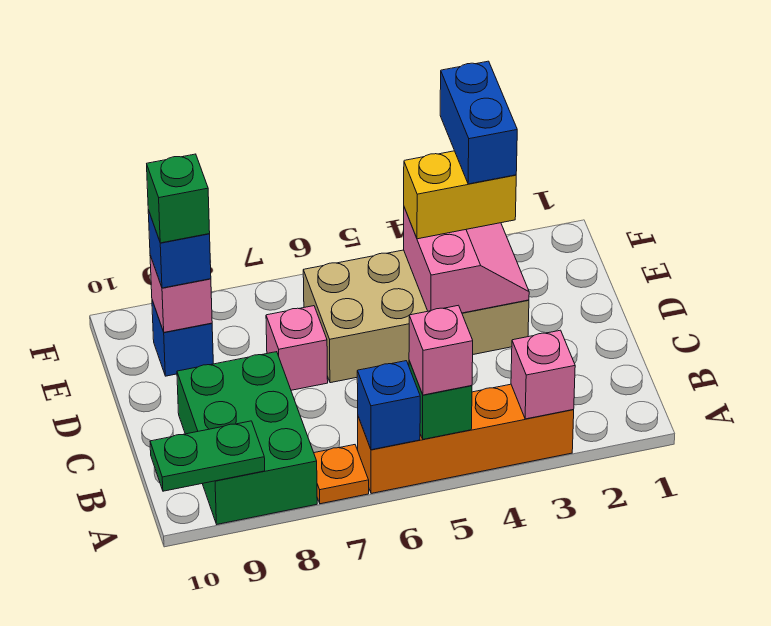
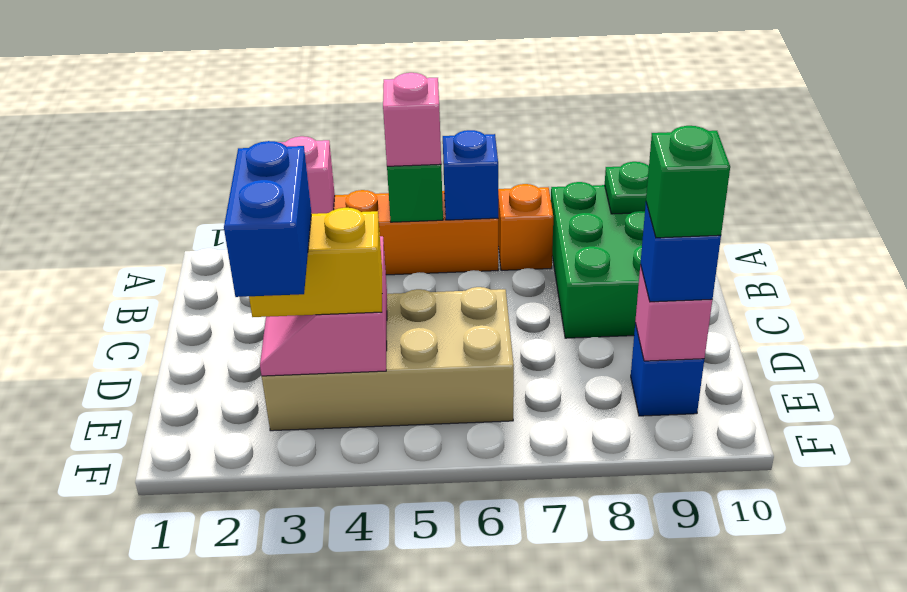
orange 1x1 plate [314,445,369,504] -> orange 1x1 brick [498,184,553,270]
pink 1x1 brick [266,306,328,390] -> none

